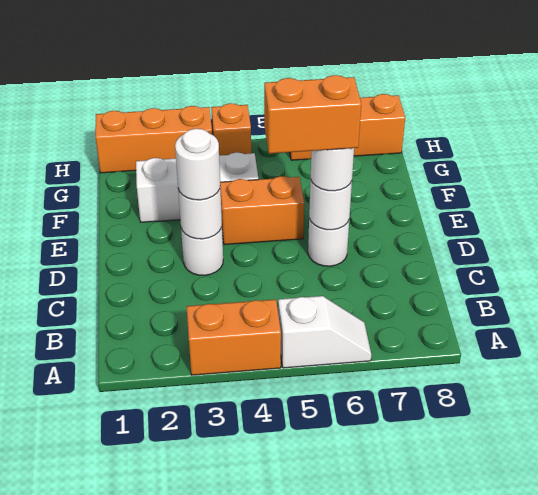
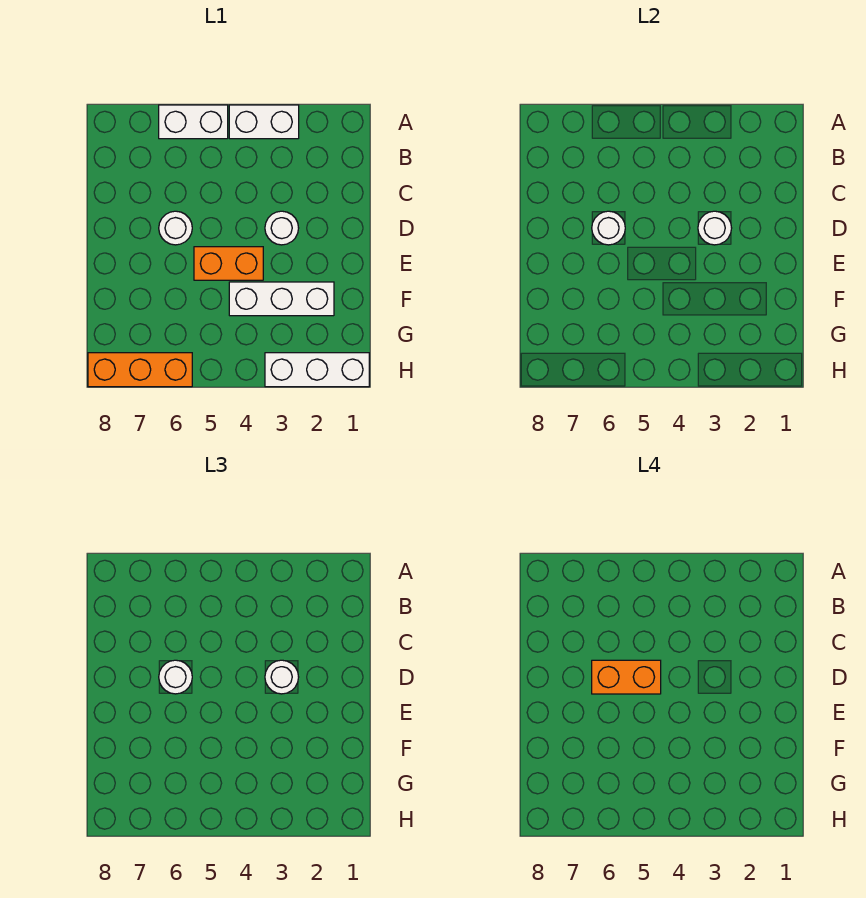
orange 1x2 brick [186,299,281,375] -> white 1x2 brick [229,105,299,139]
white 1x2 slope [278,296,371,368] -> white 1x2 brick [159,105,228,139]
orange 1x3 brick [95,106,212,173] -> white 1x3 brick [265,353,369,387]
orange 1x1 brick [211,103,251,156] -> none

